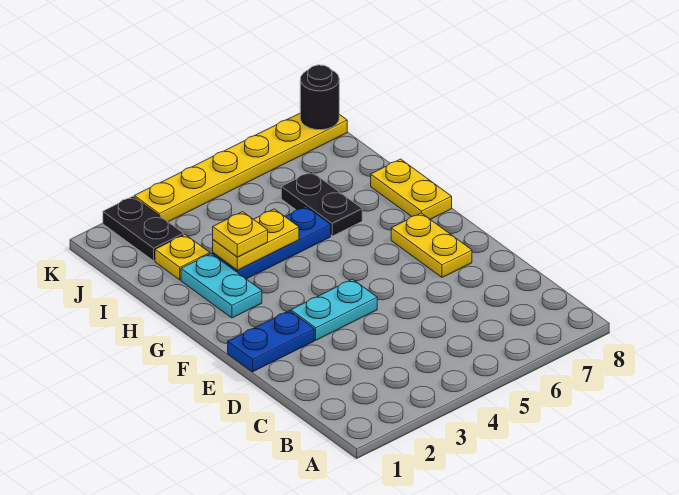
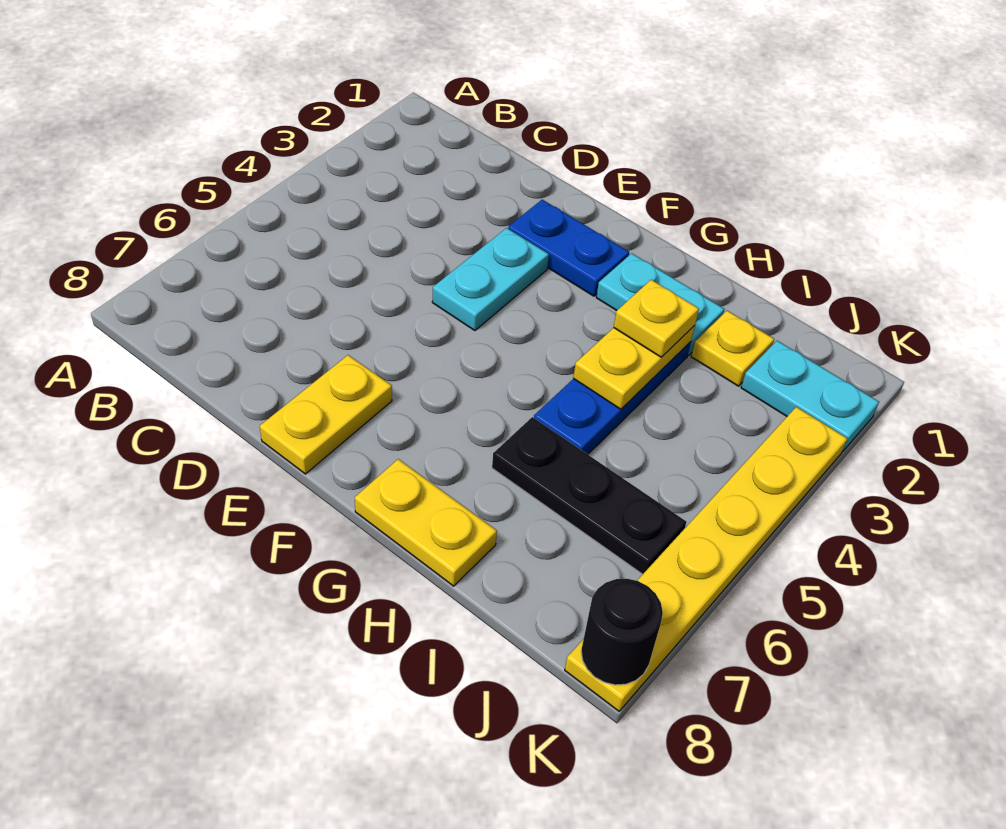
blue 1x2 plate [228,311,314,372] -> blue 1x2 plate turned to [508,200,629,296]
yellow 1x2 plate [391,213,472,277] -> yellow 1x2 plate turned to [260,355,392,474]
black 1x2 plate [281,172,362,236] -> black 1x3 plate [492,417,686,574]
black 1x2 plate [103,196,184,261] -> cyan 1x2 plate [741,341,879,451]

